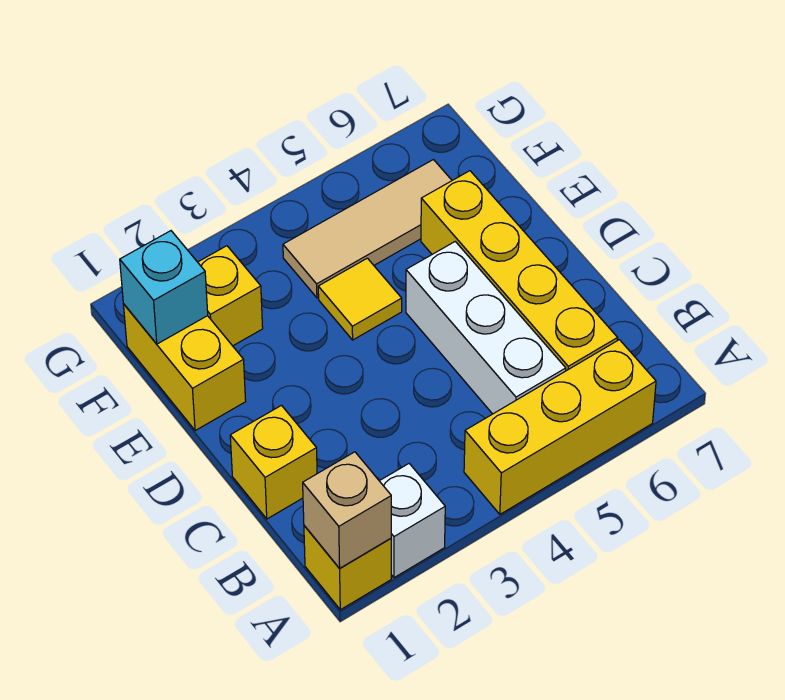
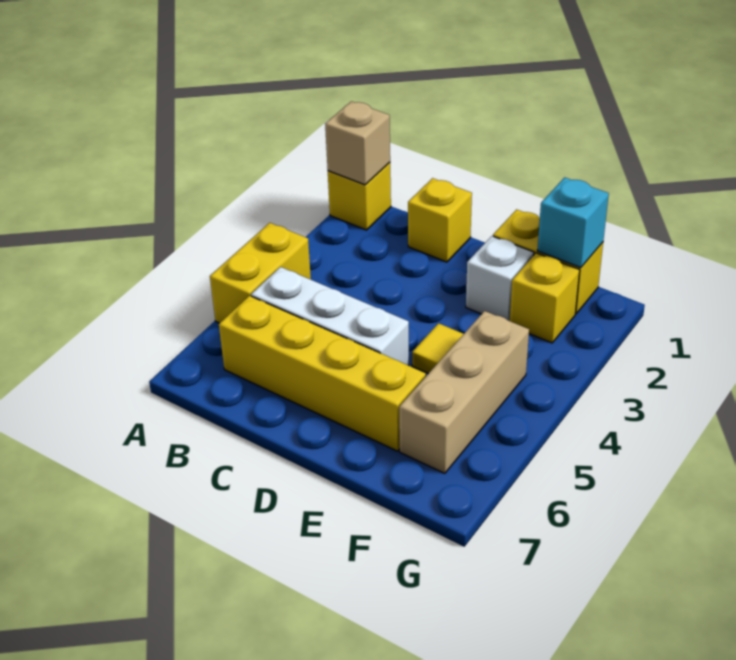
white 1x1 brick [380,464,445,578] -> white 1x1 brick moved to [466,236,534,321]
yellow 1x3 brick [464,340,656,514] -> yellow 1x2 brick [210,223,311,323]
tan 1x3 tile [283,160,452,298] -> tan 1x3 brick [399,311,529,473]

